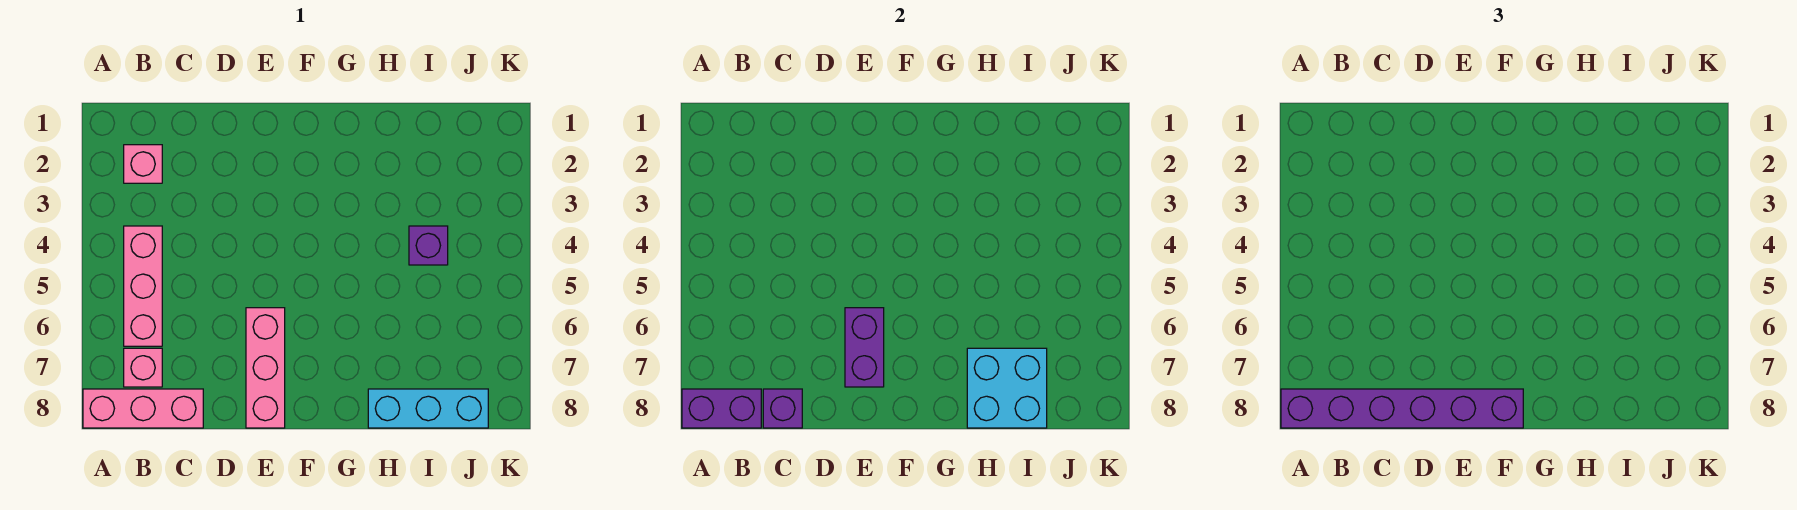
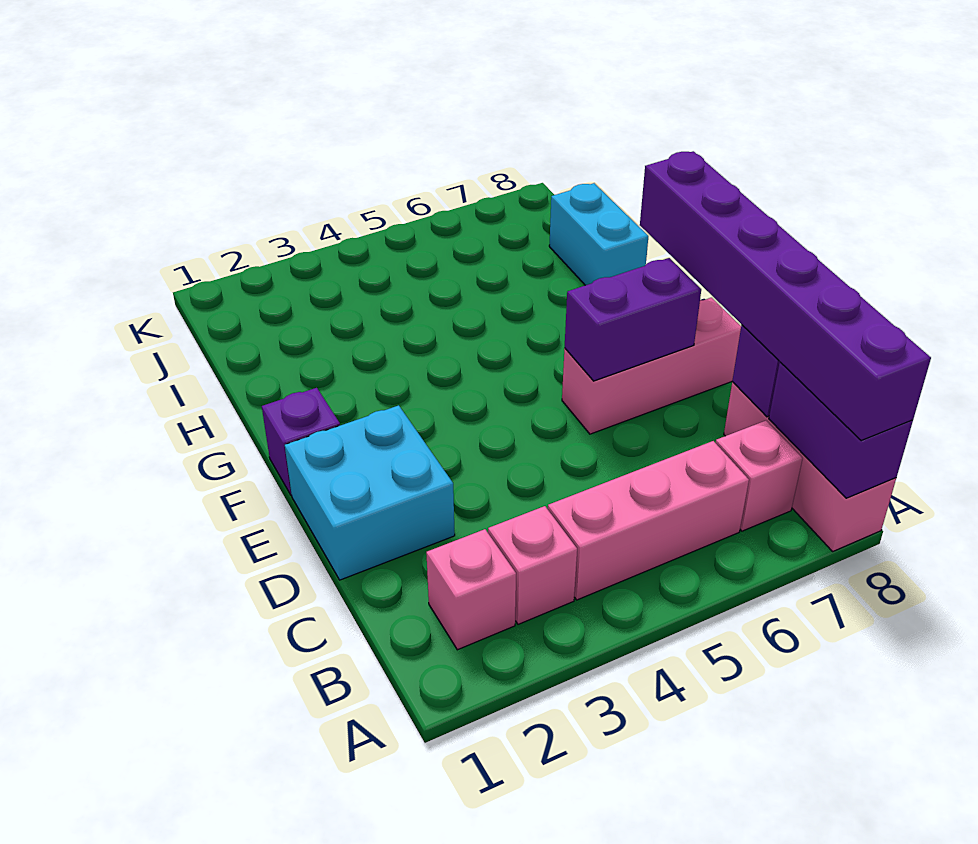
none -> pink 1x1 brick [488,506,577,624]
cyan 2x2 brick [967,348,1047,428] -> cyan 2x2 brick moved to [285,405,455,580]
cyan 1x3 brick [368,389,488,428] -> cyan 1x2 brick [549,183,648,285]
purple 1x1 brick [409,226,448,265] -> purple 1x1 brick moved to [262,388,340,495]

